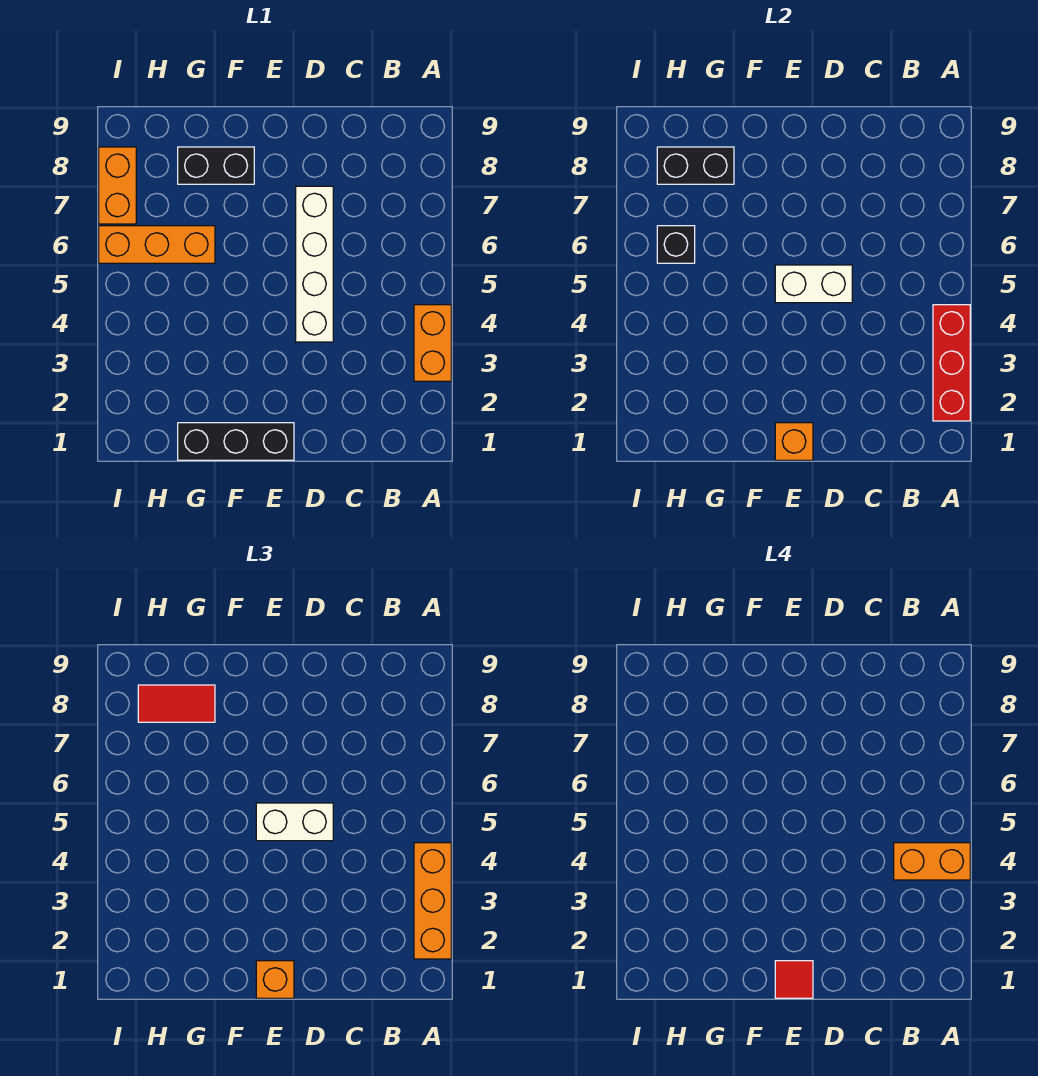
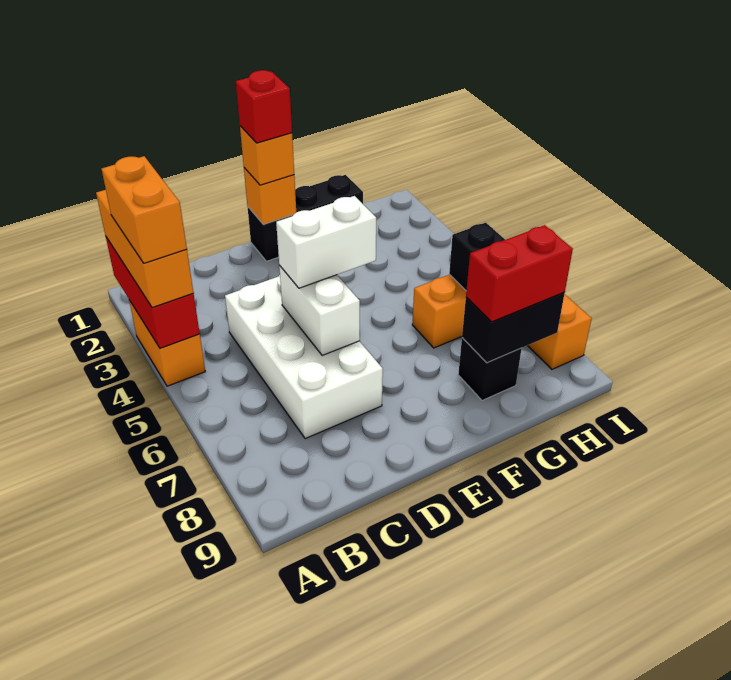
orange 1x2 brick [894,843,970,880] -> orange 1x2 brick turned to [102,156,187,263]
white 1x4 brick [296,186,333,342] -> white 2x4 brick [225,275,383,439]
white 1x2 brick [775,265,852,303] -> white 1x2 brick turned to [279,266,360,356]
red 1x1 tile [775,961,813,998] -> red 1x1 brick [236,70,292,143]
black 1x2 brick [178,147,254,184] -> black 1x1 brick [458,338,522,400]
red 1x2 tile [138,685,215,722] -> red 1x2 brick [466,225,573,322]

